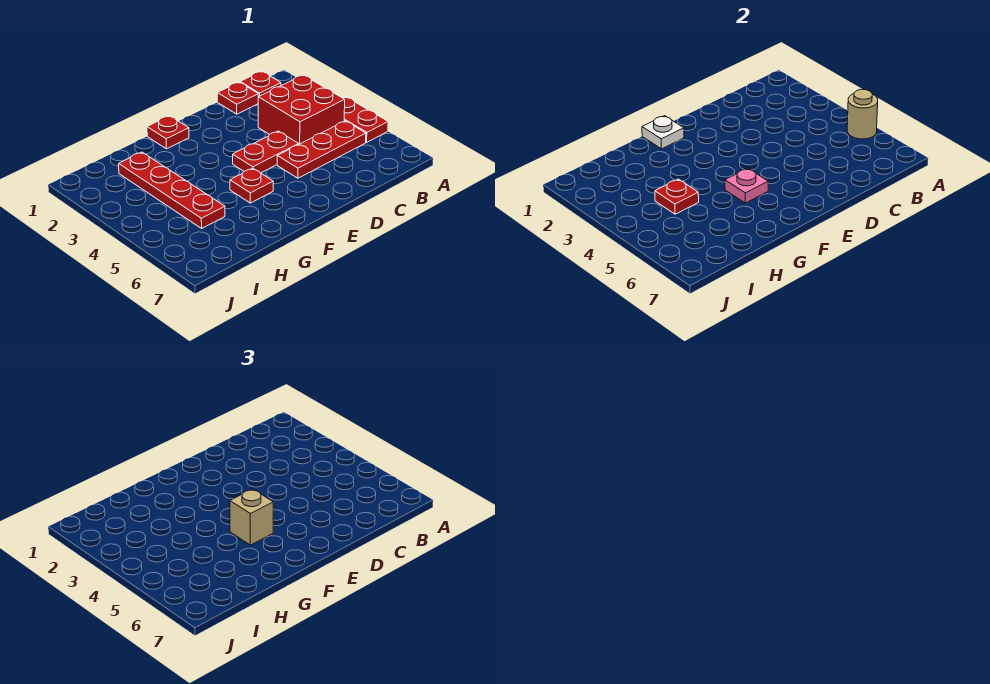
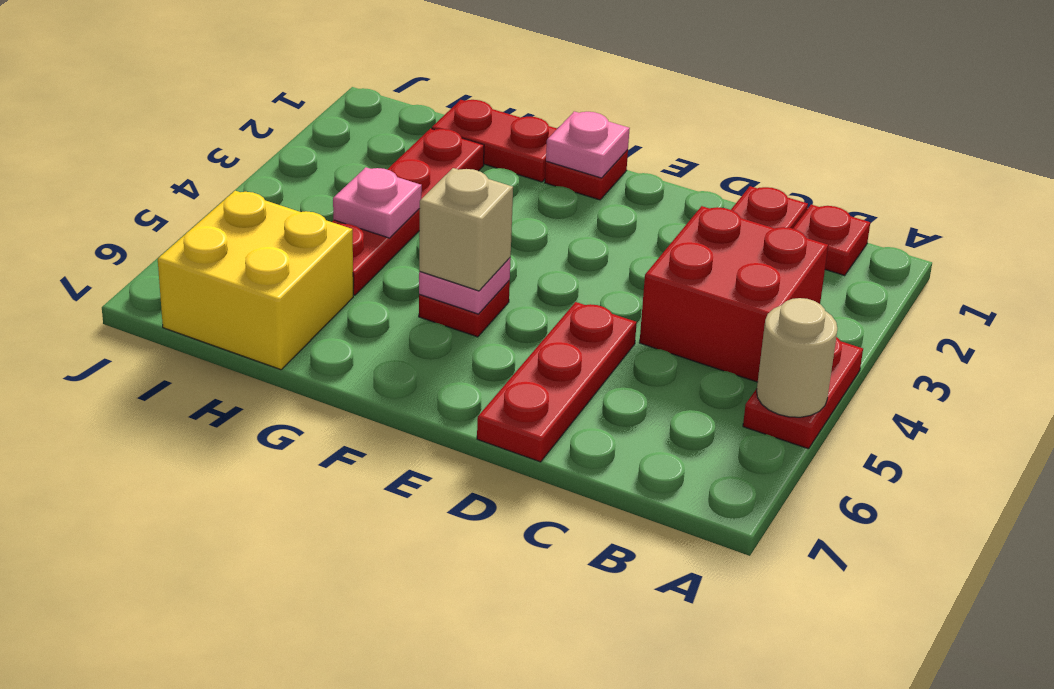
red 1x3 plate [277,121,366,178] -> red 1x3 plate turned to [477,302,637,462]
red 1x2 plate [233,131,299,173] -> red 1x2 plate moved to [432,100,557,182]
white 1x1 plate [642,116,684,149] -> pink 1x1 plate [546,111,630,178]
red 1x1 plate [655,179,699,214] -> pink 1x1 plate [333,167,422,238]
none -> yellow 2x2 brick [158,191,353,370]

